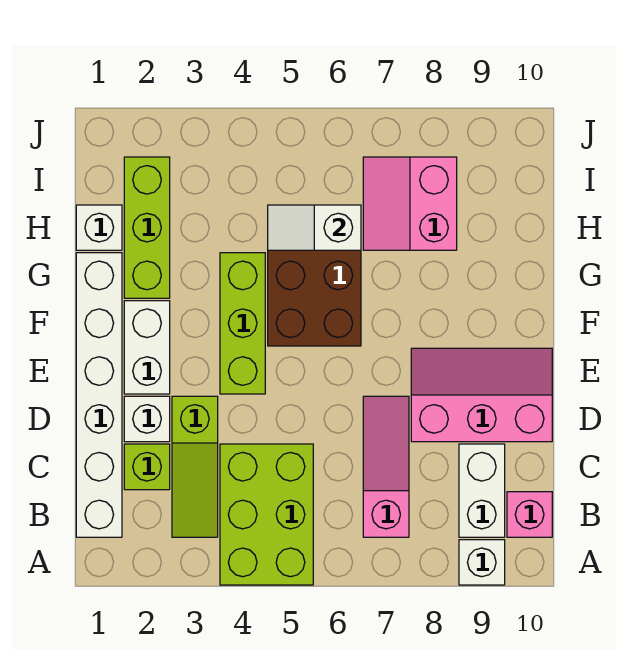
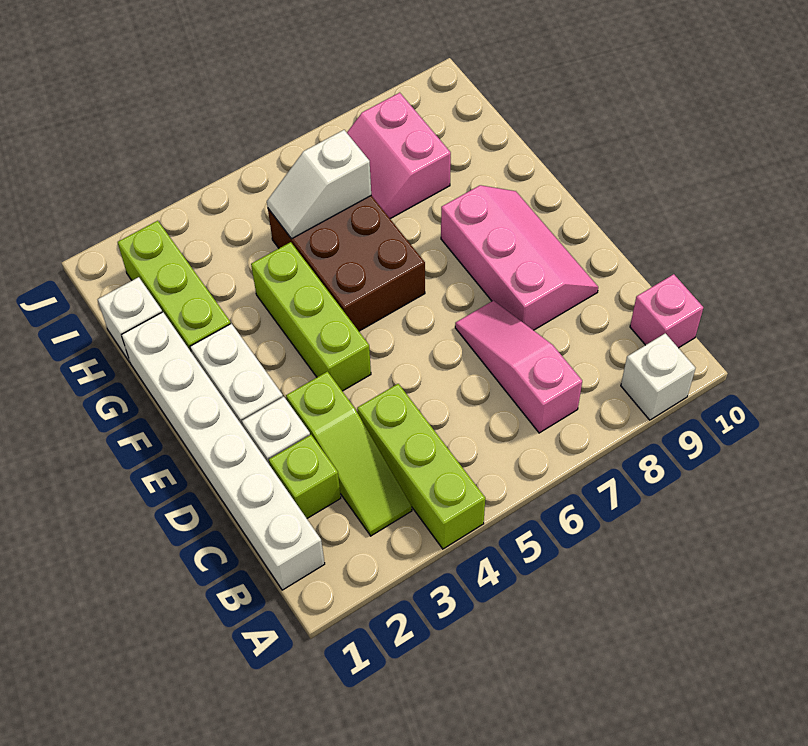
lime 2x3 brick [220,444,313,585] -> lime 1x3 brick [357,384,485,549]
white 1x2 brick [459,444,505,537] -> none
pink 2x3 slope [411,348,552,442] -> pink 2x3 slope turned to [441,185,598,330]

